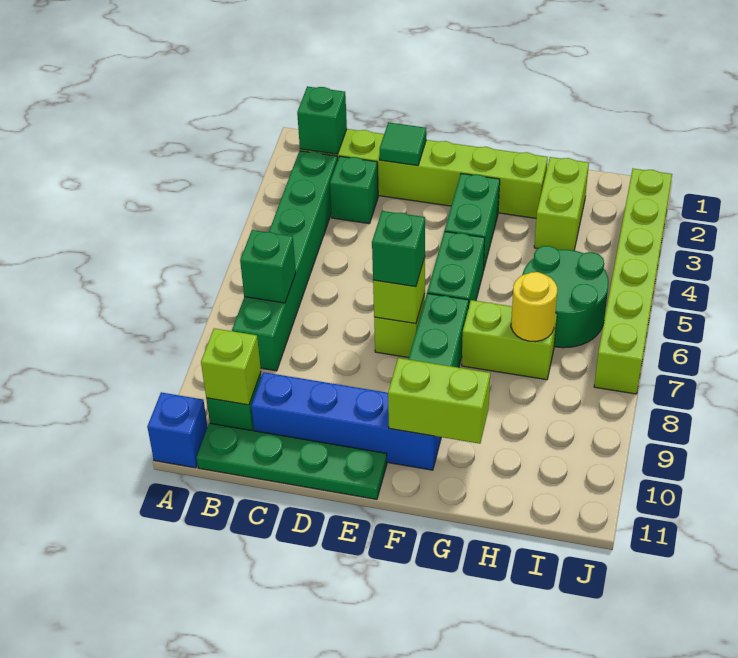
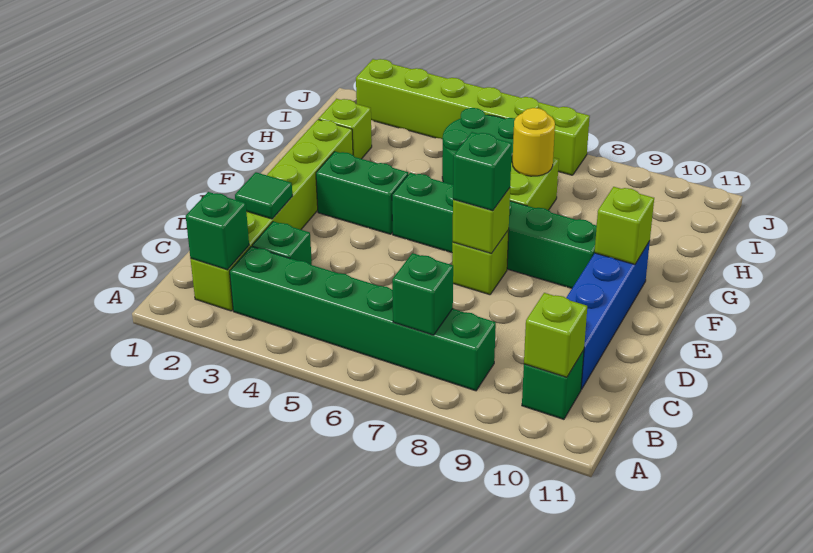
blue 1x1 brick [147,392,208,468] -> none
green 1x4 plate [196,423,387,499] -> none
lime 1x2 brick [388,358,490,444] -> lime 1x1 brick [595,187,654,264]
lime 1x2 brick [534,157,589,251] -> lime 1x1 brick [319,99,372,159]

